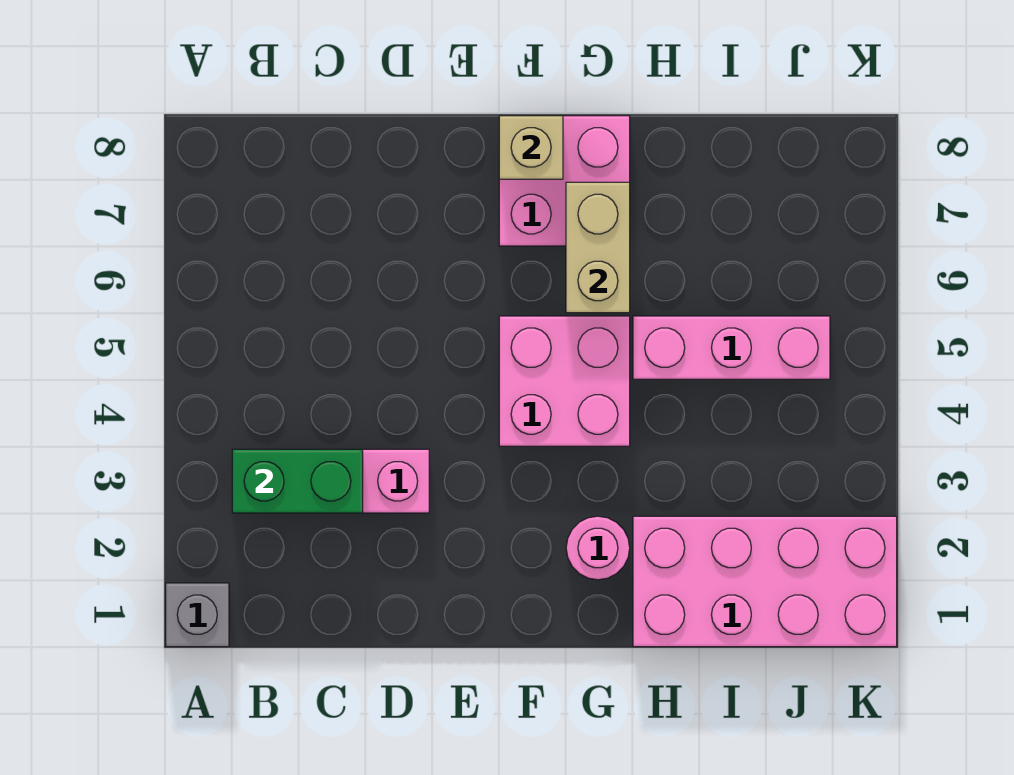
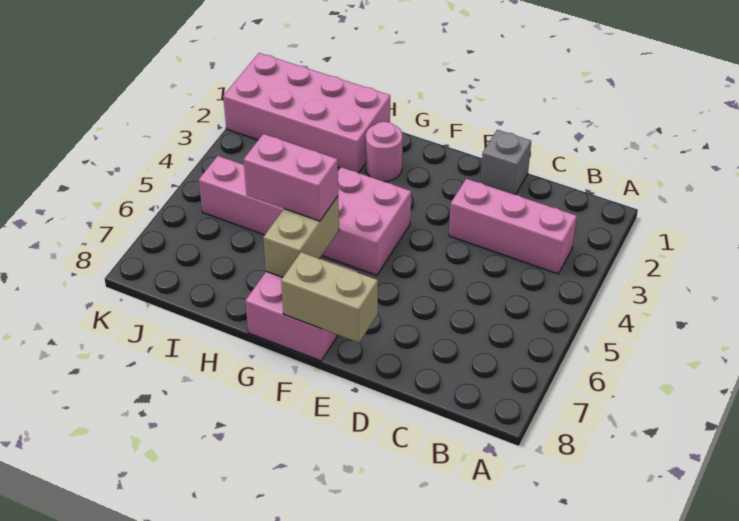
grey 1x1 brick [166,583,229,647] -> grey 1x1 brick moved to [480,130,531,195]
green 1x2 brick [232,449,363,513] -> none
tan 1x1 brick [499,116,563,179] -> tan 1x2 brick [281,252,378,343]
none -> pink 1x2 brick [244,134,338,221]

